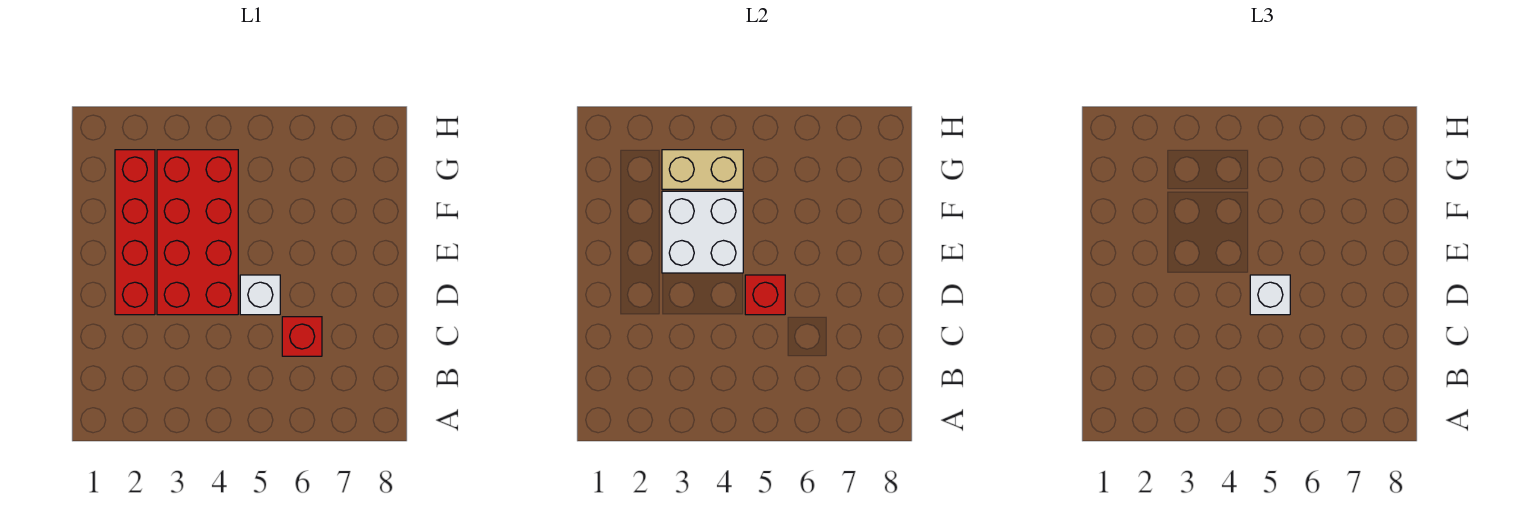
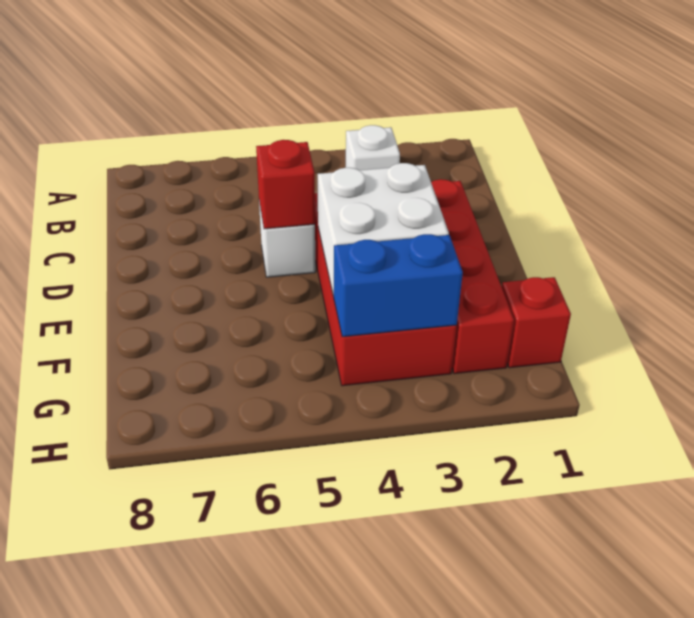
red 1x1 brick [282,317,322,356] -> red 1x1 brick moved to [502,277,571,368]
white 1x1 brick [1250,275,1290,315] -> white 1x1 brick moved to [346,125,400,170]
tan 1x2 brick [662,150,743,189] -> blue 1x2 brick [333,234,463,337]

